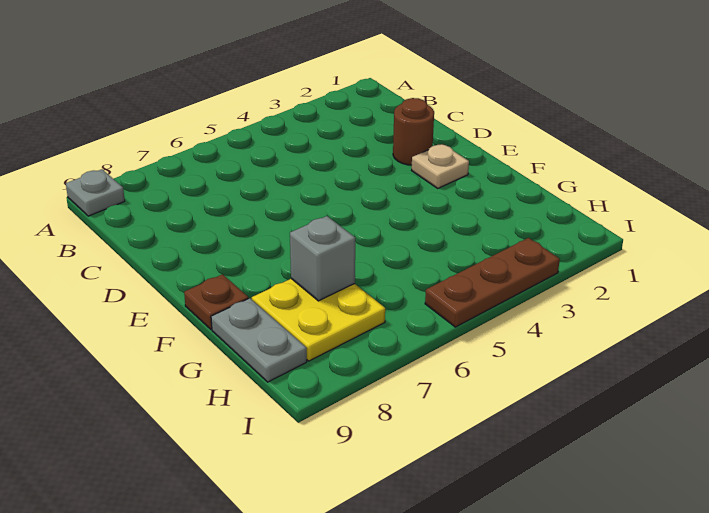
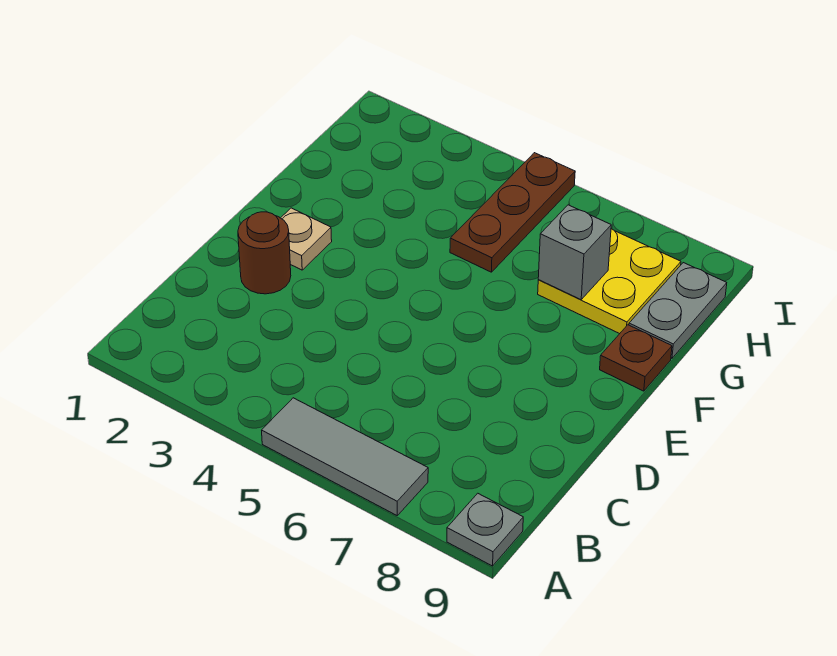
none -> grey 1x3 tile [262,398,428,515]
brown 1x3 plate [425,238,560,327] -> brown 1x3 plate turned to [450,153,575,272]

